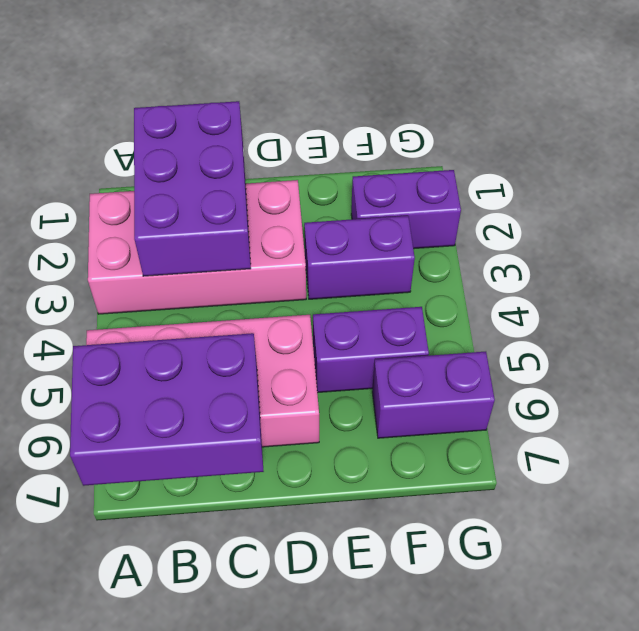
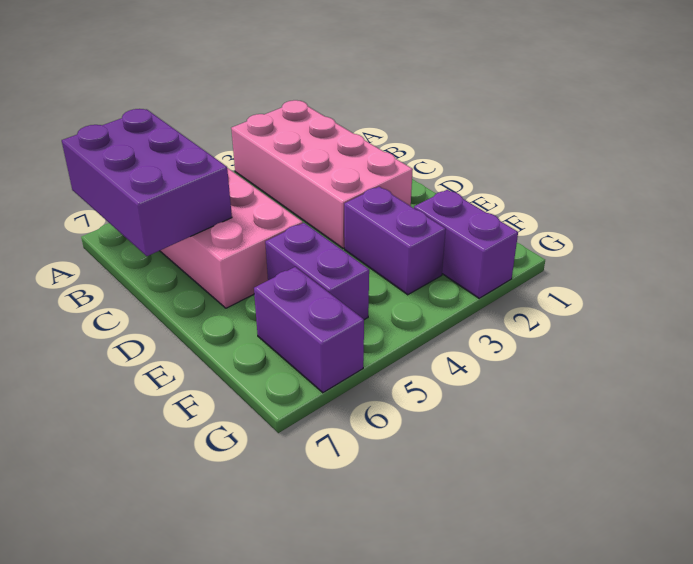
purple 2x3 brick [134,101,251,276] -> none

